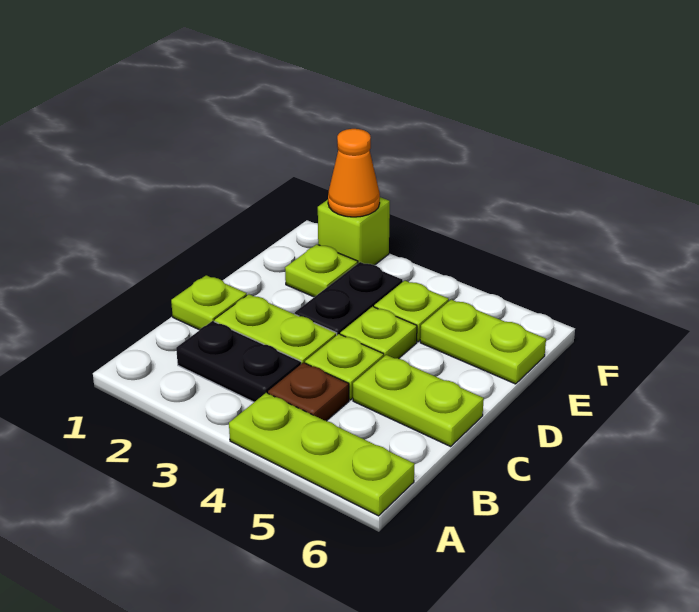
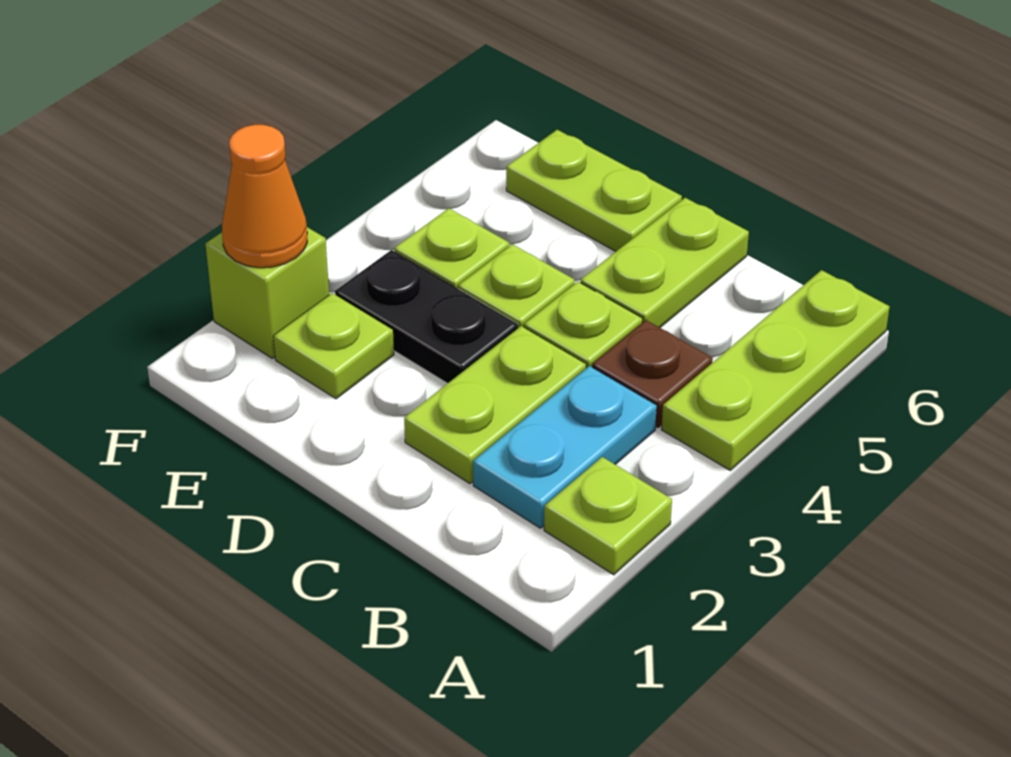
black 1x2 plate [176,321,301,402] -> cyan 1x2 plate [473,366,657,528]
lime 1x1 plate [171,275,247,330] -> lime 1x1 plate moved to [544,457,672,575]
lime 1x2 plate [420,300,546,384] -> lime 1x2 plate turned to [506,130,682,251]

